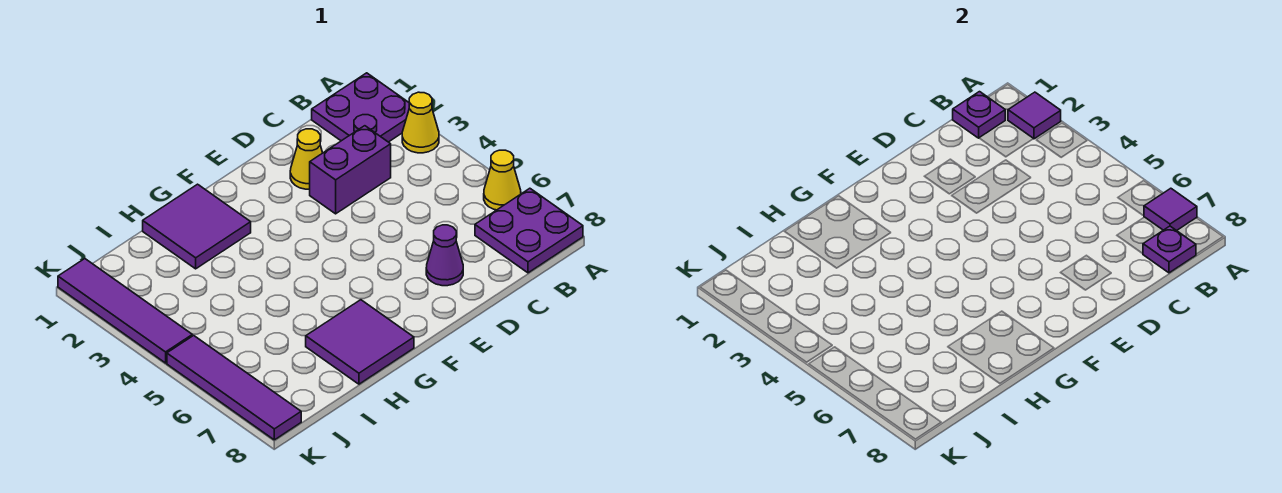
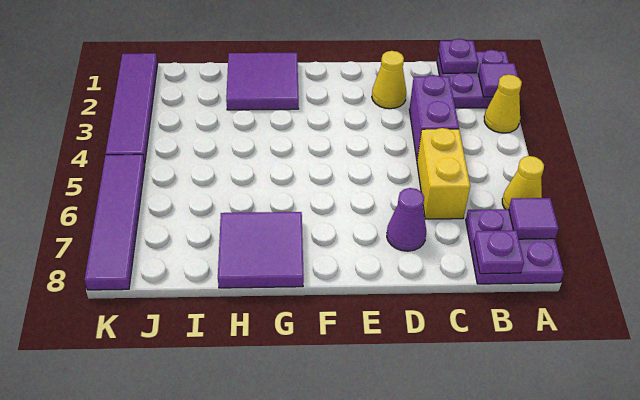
purple 1x2 brick [310,126,391,214] -> purple 1x2 brick turned to [409,75,459,159]
none -> yellow 1x2 brick [417,128,470,219]

